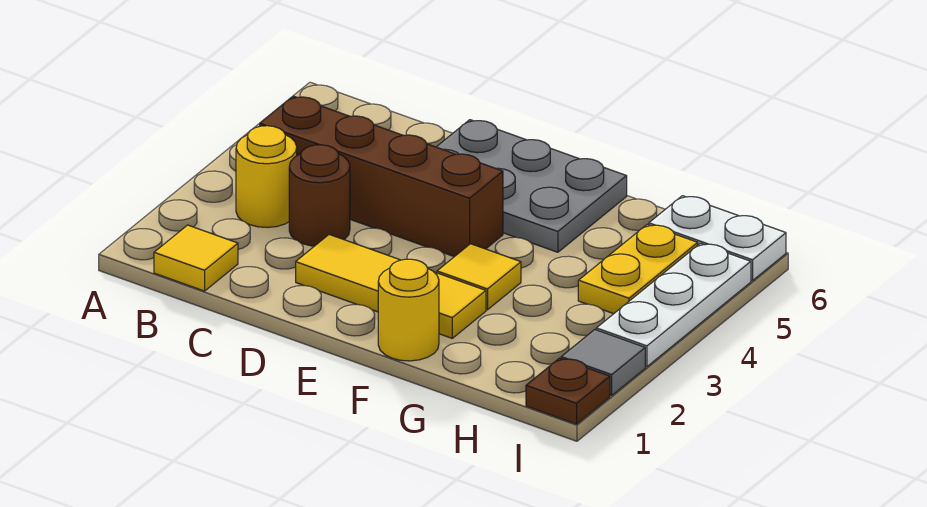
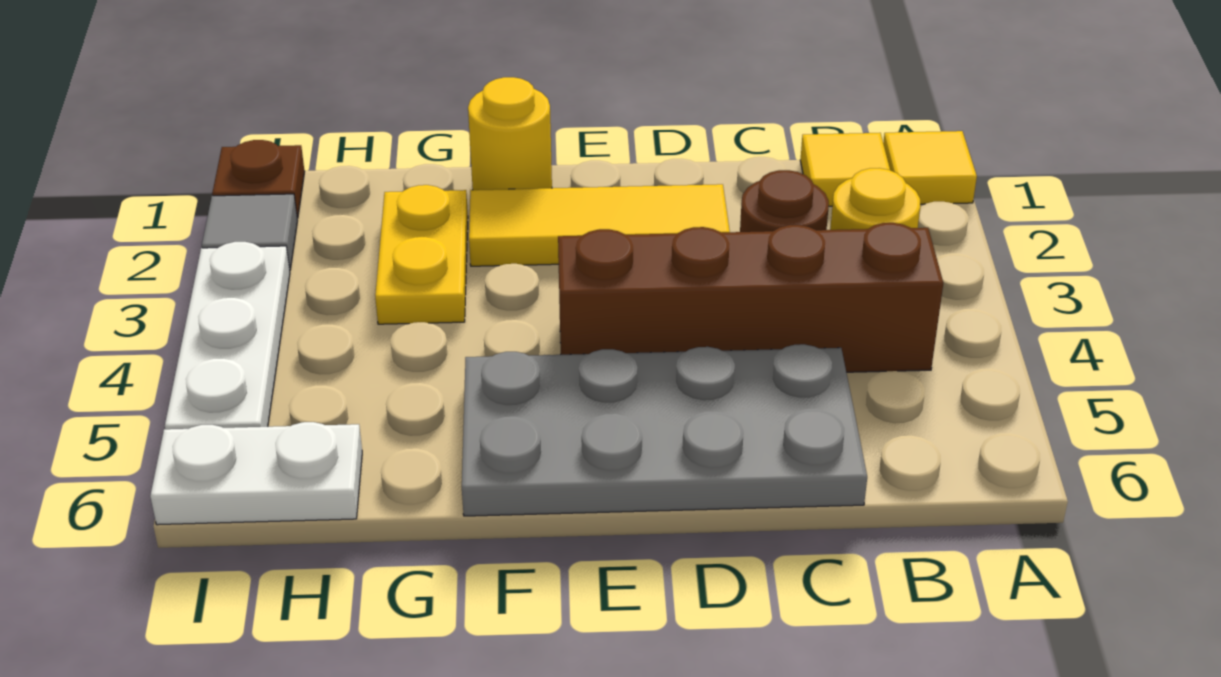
grey 2x3 plate [437,120,627,252] -> grey 2x4 plate [462,344,867,516]
yellow 1x1 tile [437,244,521,310] -> yellow 1x1 tile moved to [883,131,977,204]
yellow 1x2 plate [578,224,698,314] -> yellow 1x2 plate moved to [375,185,468,324]

